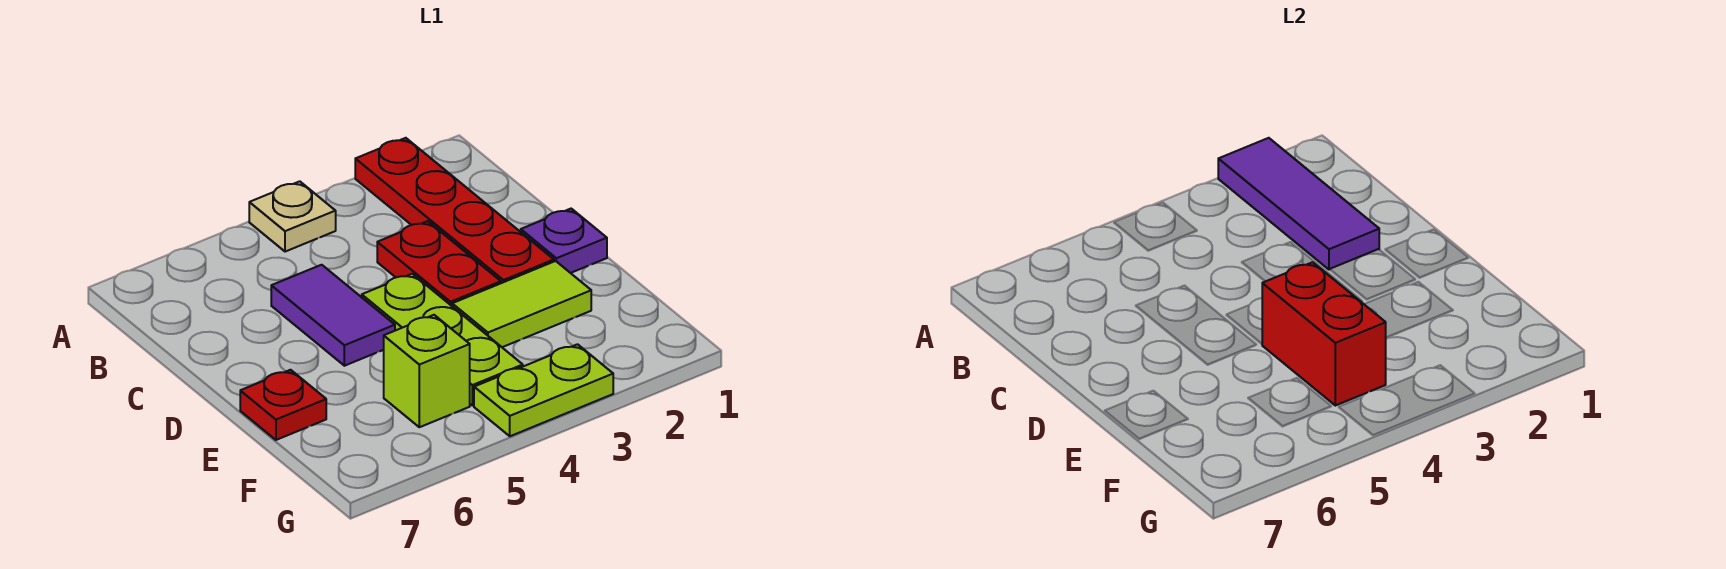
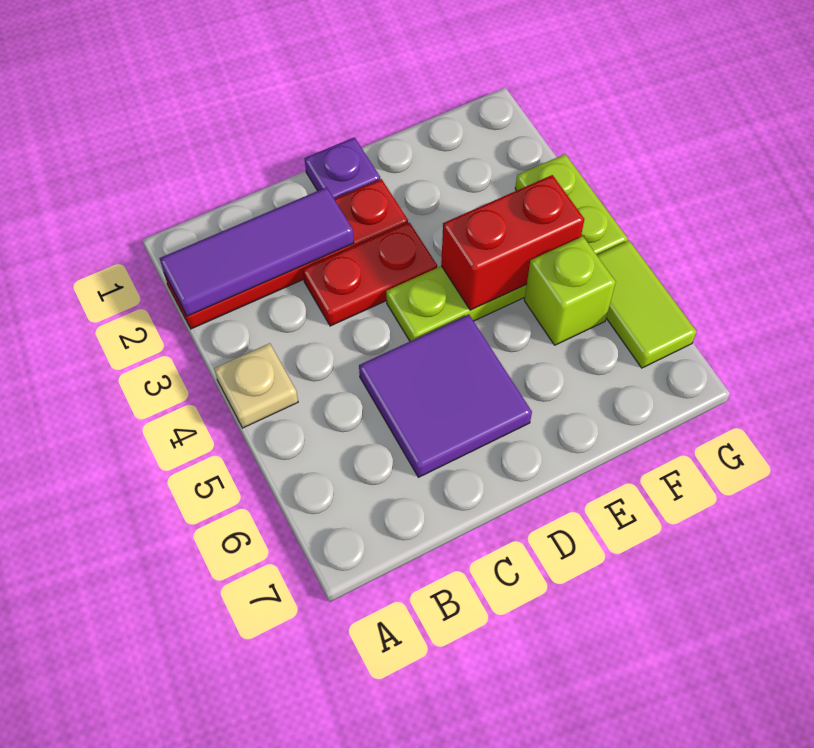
purple 1x2 tile [271,265,395,366] -> purple 2x2 tile [359,314,532,477]
lime 1x2 tile [452,261,591,347] -> lime 1x2 tile moved to [597,241,697,368]
red 1x1 plate [240,370,326,440] -> none

